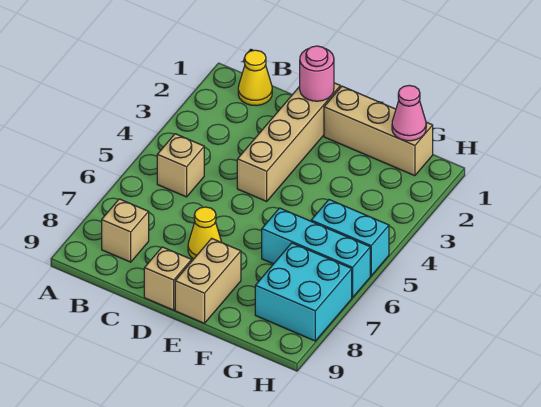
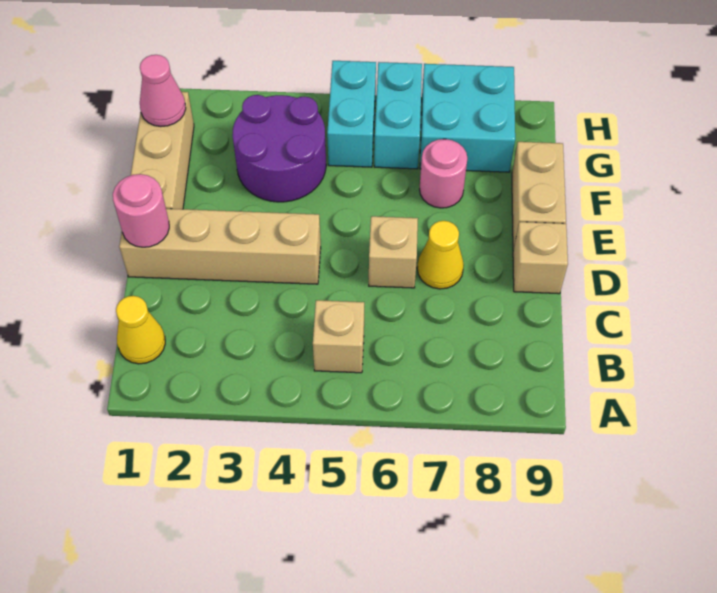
tan 1x1 brick [102,199,149,262] -> tan 1x1 brick moved to [369,216,418,288]
tan 1x2 brick [175,238,241,323] -> tan 1x2 brick turned to [512,142,566,250]
none -> purple 2x2 round brick [233,95,326,202]
cyan 1x3 brick [262,208,370,297] -> cyan 1x2 brick [374,62,422,169]
none -> pink 1x1 round brick [420,139,467,208]

